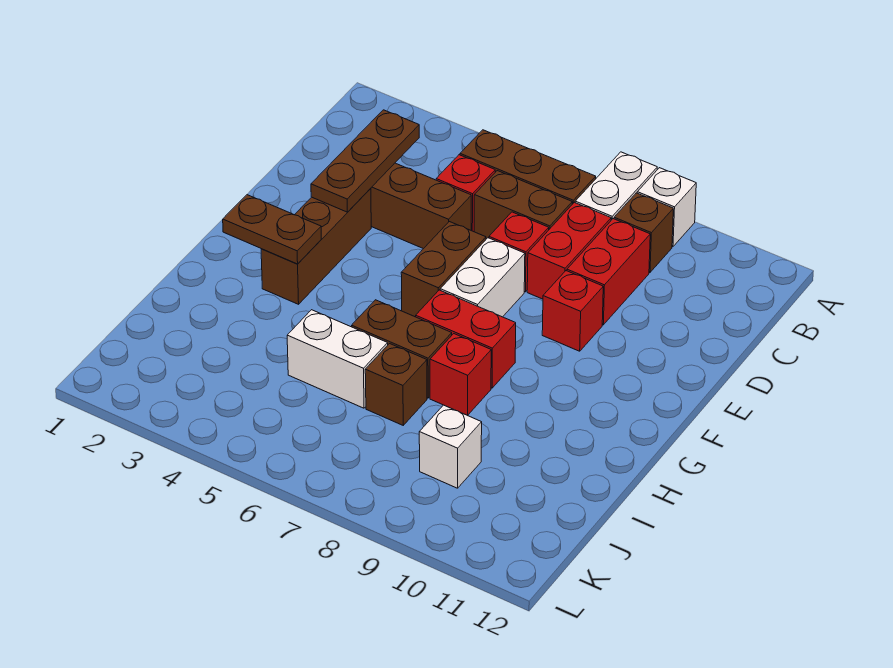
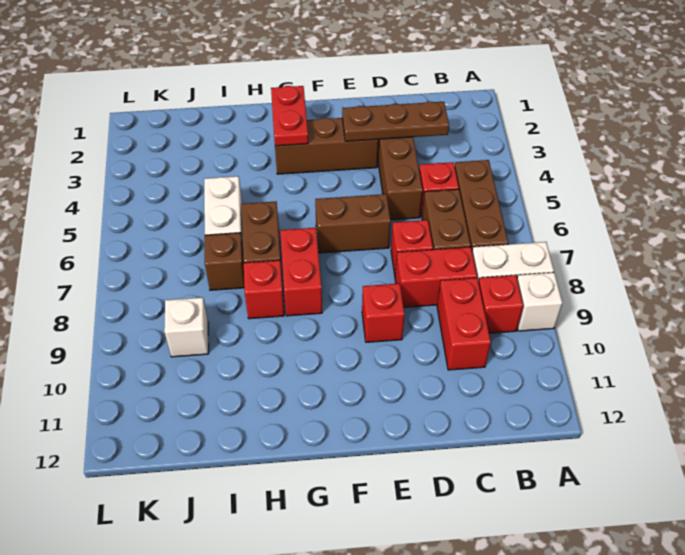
brown 1x1 brick [614,193,673,272] -> red 1x1 brick [478,275,523,333]
red 1x2 brick [567,219,650,325] -> red 1x2 brick turned to [437,278,491,370]
white 1x2 brick [440,238,525,317] -> none
brown 1x2 plate [223,195,321,264] -> red 1x2 plate [271,86,308,146]

